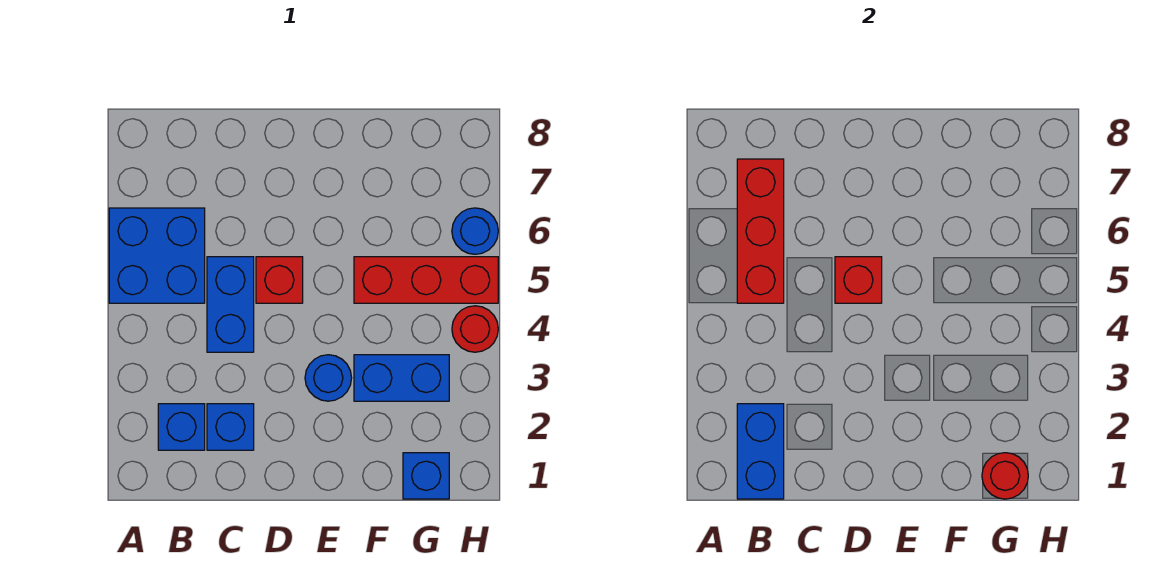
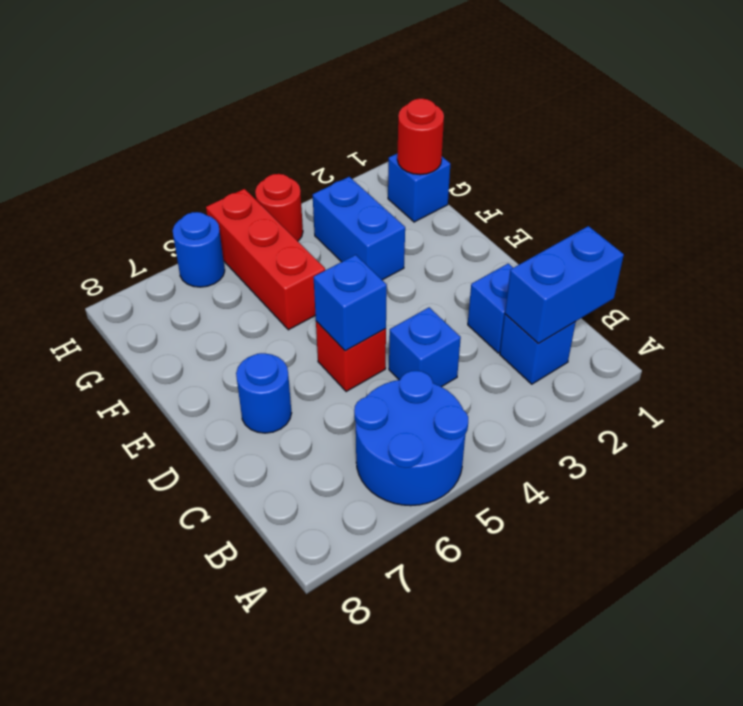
blue 2x2 brick [109,208,205,303] -> blue 2x2 round brick [354,371,468,506]
red 1x3 brick [737,159,784,303] -> none
blue 1x2 brick [207,257,254,352] -> blue 1x1 brick [389,307,461,387]
red 1x1 brick [835,257,882,303] -> blue 1x1 brick [314,255,387,351]
blue 1x1 round brick [305,355,352,401] -> blue 1x1 round brick moved to [236,353,291,433]

